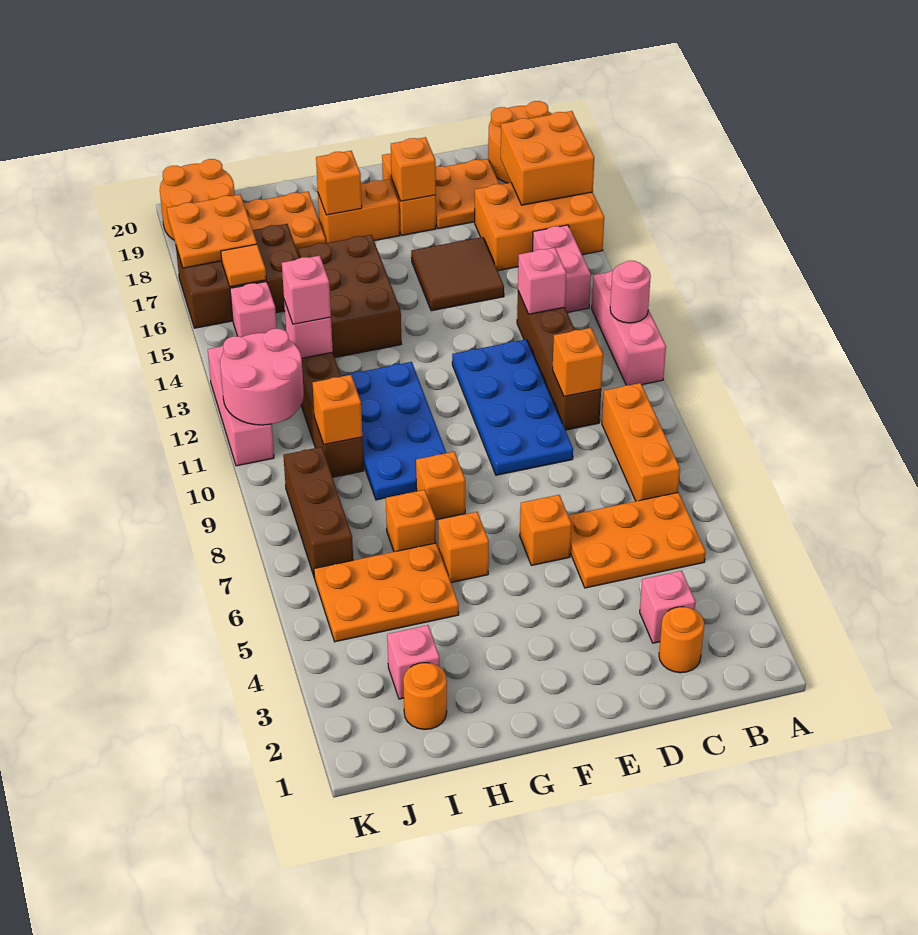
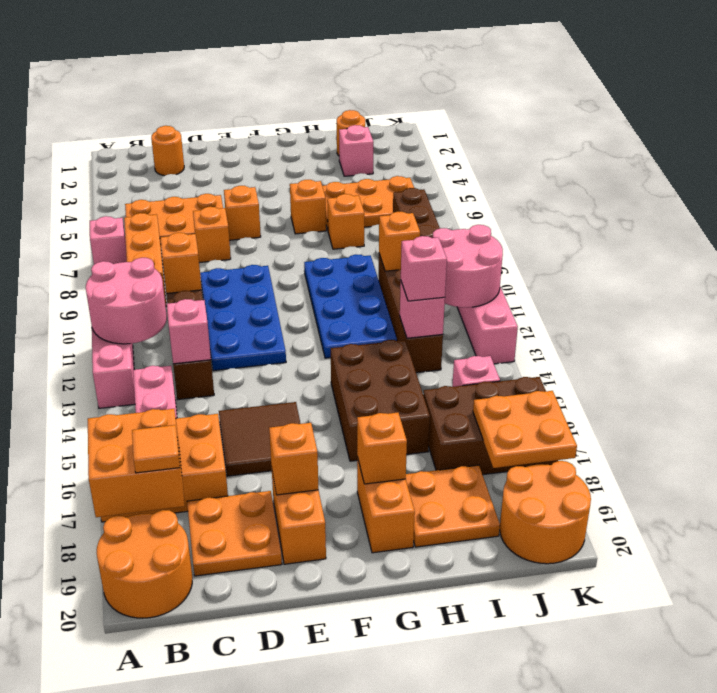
pink 1x1 round brick [610,261,651,323] -> pink 2x2 round brick [86,258,167,344]
pink 1x1 brick [640,571,695,643] -> pink 1x1 brick moved to [90,216,127,264]
orange 1x2 brick [318,179,400,243] -> orange 1x2 brick turned to [357,457,415,553]
orange 1x1 brick [416,452,465,520] -> orange 1x1 brick moved to [193,207,231,263]
orange 1x1 tile [221,244,266,287] -> orange 1x1 tile moved to [132,425,180,473]

